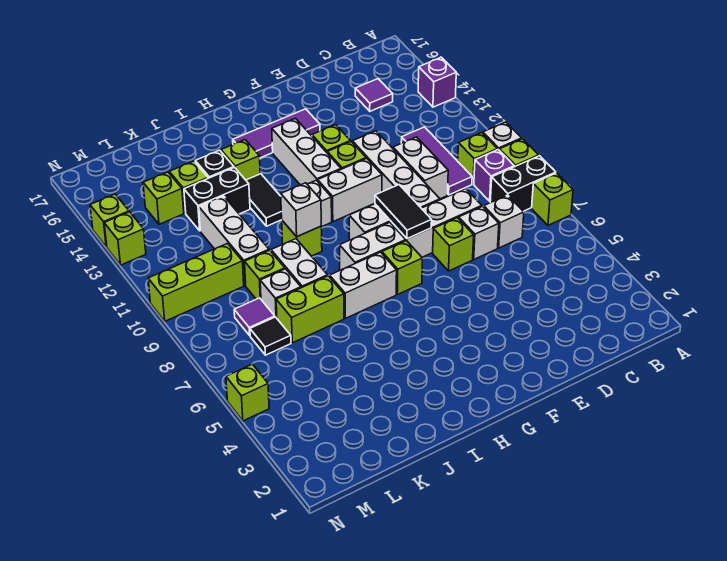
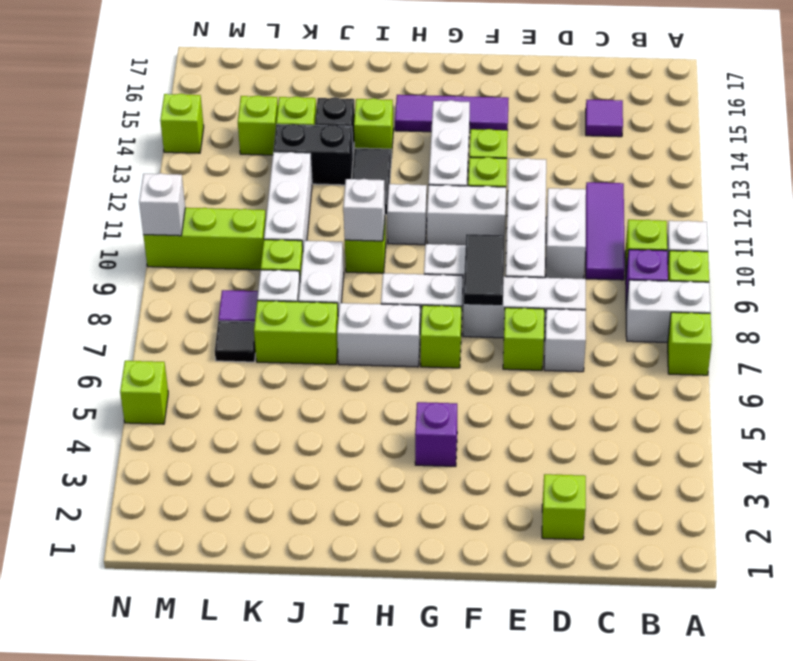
black 1x2 brick [490,156,556,211] -> white 1x2 brick [626,280,710,342]
purple 1x1 brick [418,57,456,107] -> purple 1x1 brick moved to [415,402,457,466]
white 1x1 brick [484,195,524,248] -> white 1x1 brick moved to [139,173,185,236]
lime 1x1 brick [104,212,146,265] -> lime 1x1 brick moved to [542,474,586,540]

